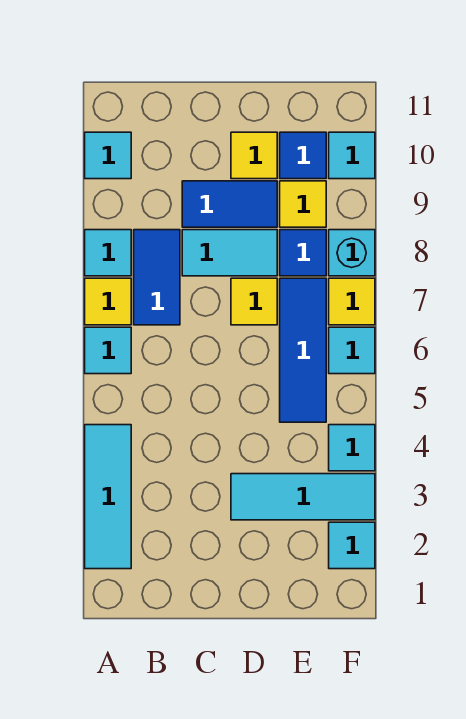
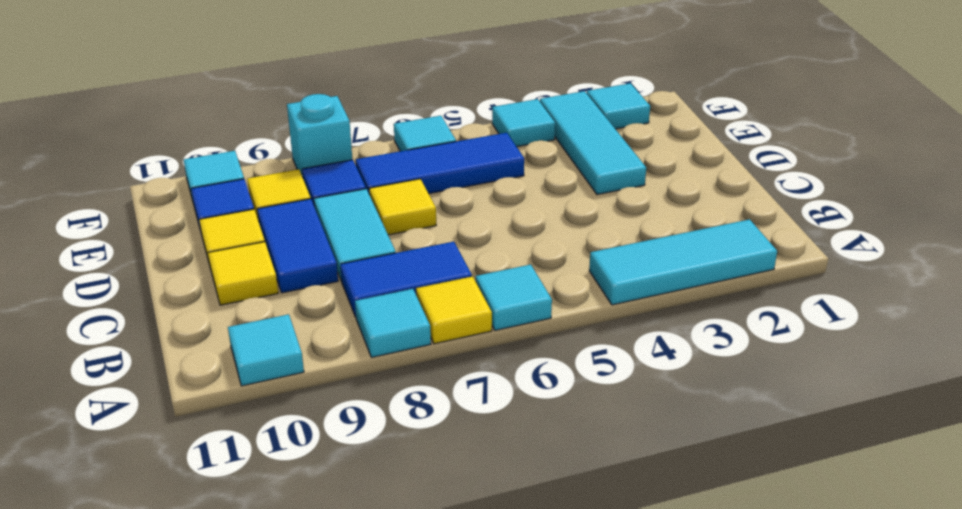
yellow 1x1 tile [329,278,375,325] -> yellow 1x1 tile moved to [208,242,278,305]

